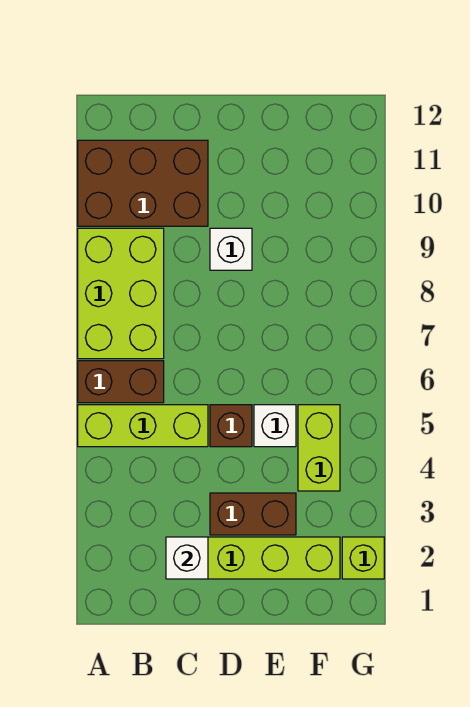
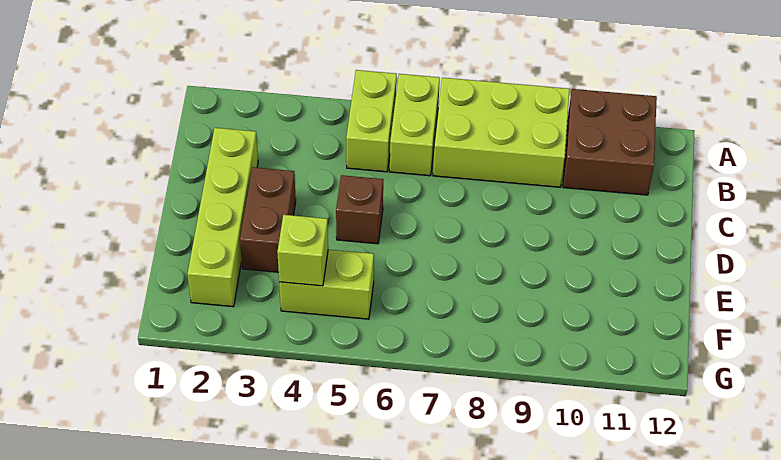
lime 1x3 brick [78,405,208,447] -> lime 1x2 brick [346,70,397,172]
brown 1x2 brick [78,361,164,403] -> lime 1x2 brick [390,74,440,176]
brown 2x3 brick [78,140,208,226] -> brown 2x2 brick [563,89,657,195]
white 1x1 brick [166,537,208,579] -> none
white 1x1 brick [210,228,252,270] -> none
white 1x1 brick [254,405,296,447] -> none
lime 1x1 brick [342,537,384,579] -> lime 1x1 brick moved to [277,215,328,286]

